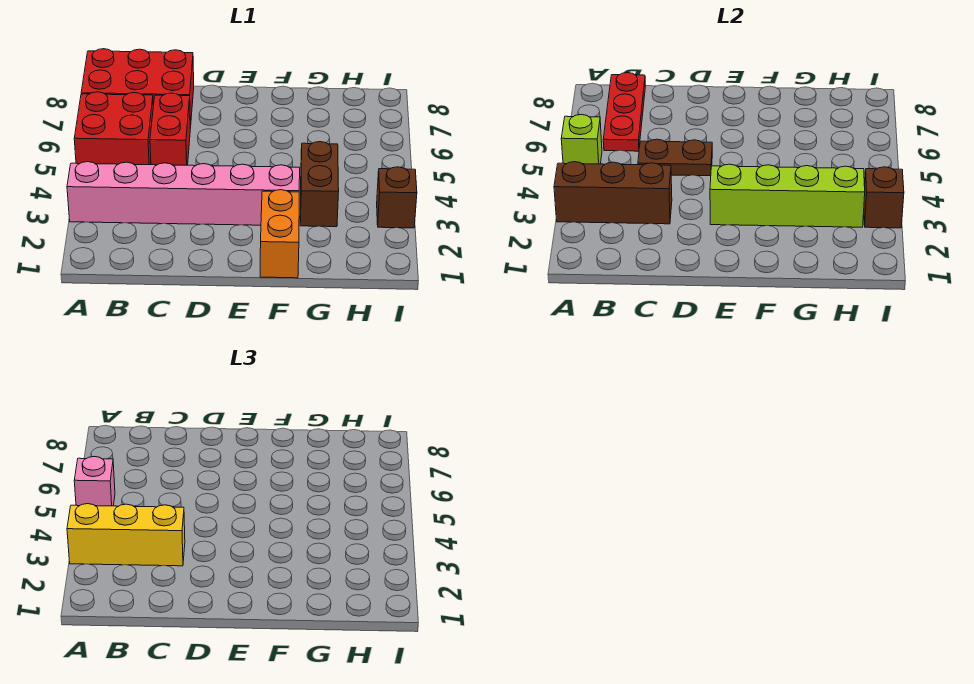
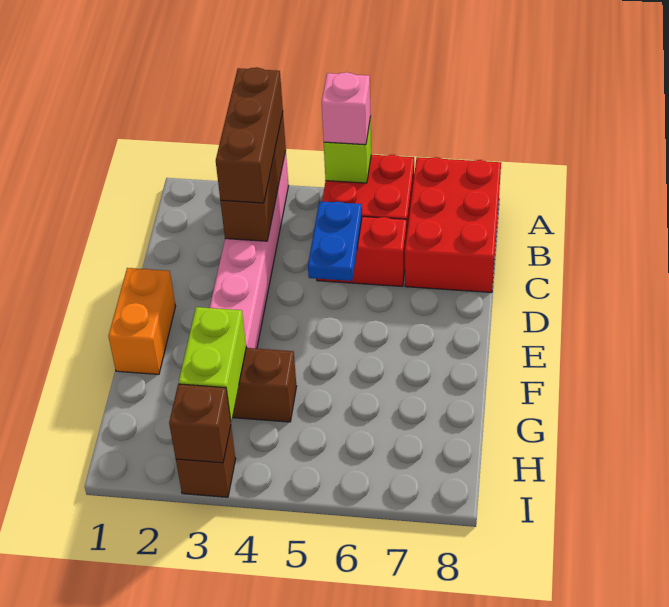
yellow 1x3 brick [67,504,185,566] -> brown 1x3 brick [216,67,283,203]
red 1x3 plate [603,73,645,151] -> none
brown 1x2 plate [638,139,712,176] -> blue 1x2 plate [308,201,362,281]
lime 1x4 brick [710,164,865,227] -> lime 1x2 brick [179,307,246,421]
orange 1x2 brick [260,190,299,278] -> orange 1x2 brick turned to [108,268,176,374]

